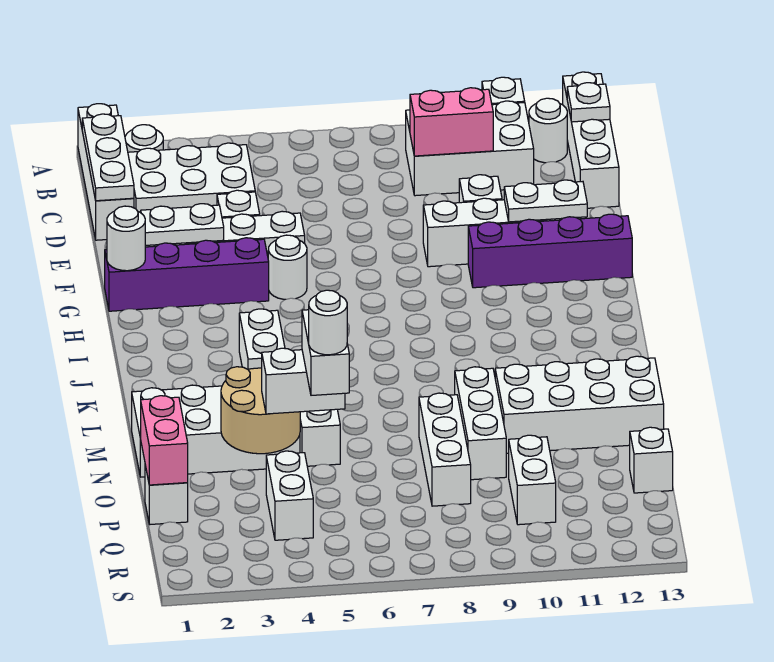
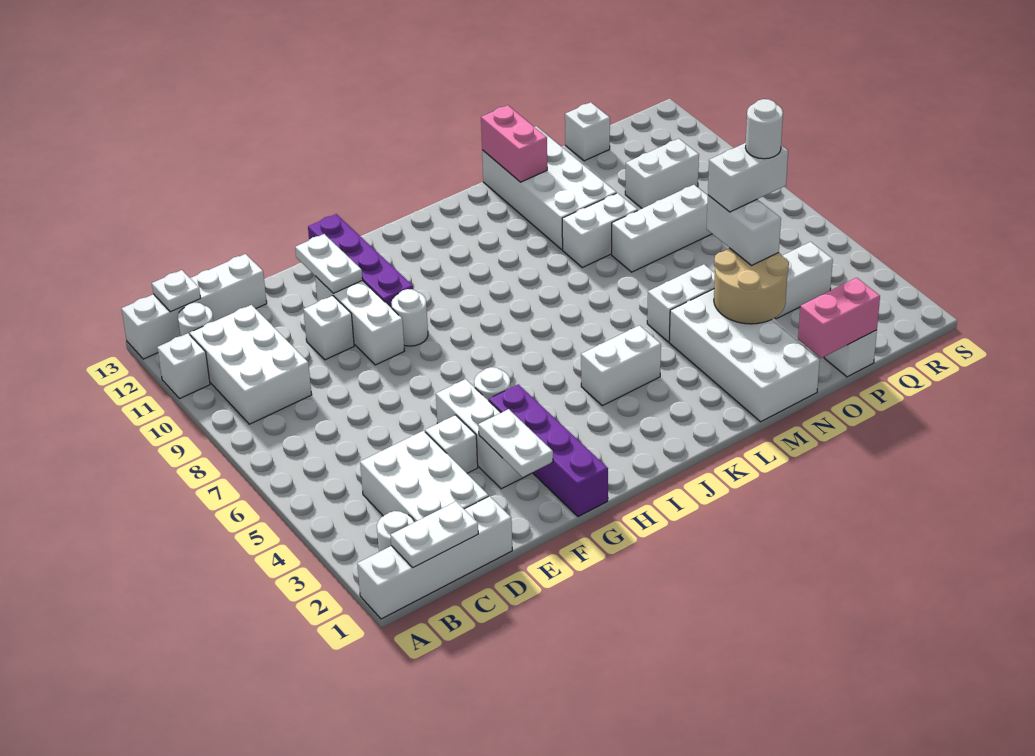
white 1x3 plate [82,114,134,201] -> white 1x2 plate [391,502,478,568]
pink 1x2 brick [410,88,493,156] -> pink 1x2 brick moved to [481,105,547,182]
white 1x1 round brick [107,206,145,271] -> white 1x1 round brick moved to [391,289,428,346]
white 1x3 brick [455,367,506,480] -> white 1x2 brick [562,193,638,267]

